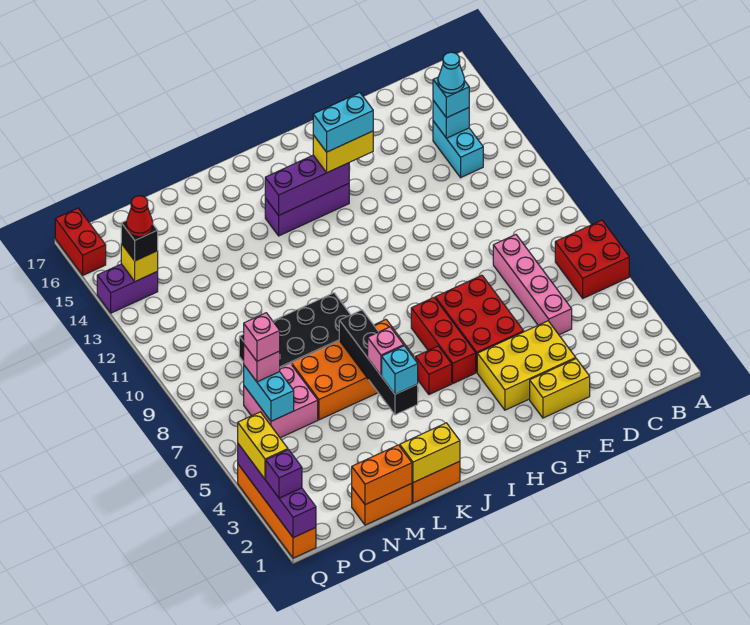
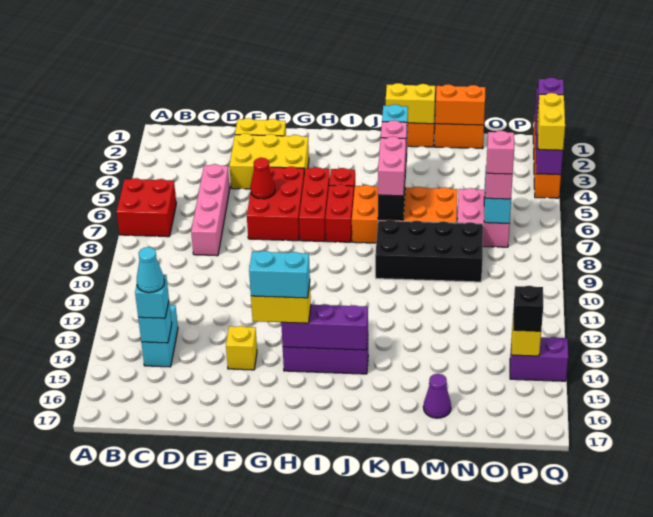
none -> yellow 1x1 brick [226,326,257,370]
none -> pink 1x2 brick [378,137,406,196]
none -> purple 1x1 cone [423,374,451,418]
red 1x1 cone [126,196,153,237] -> red 1x1 cone moved to [250,158,275,199]
red 1x2 brick [55,208,106,275] -> red 1x2 brick moved to [325,184,354,242]

